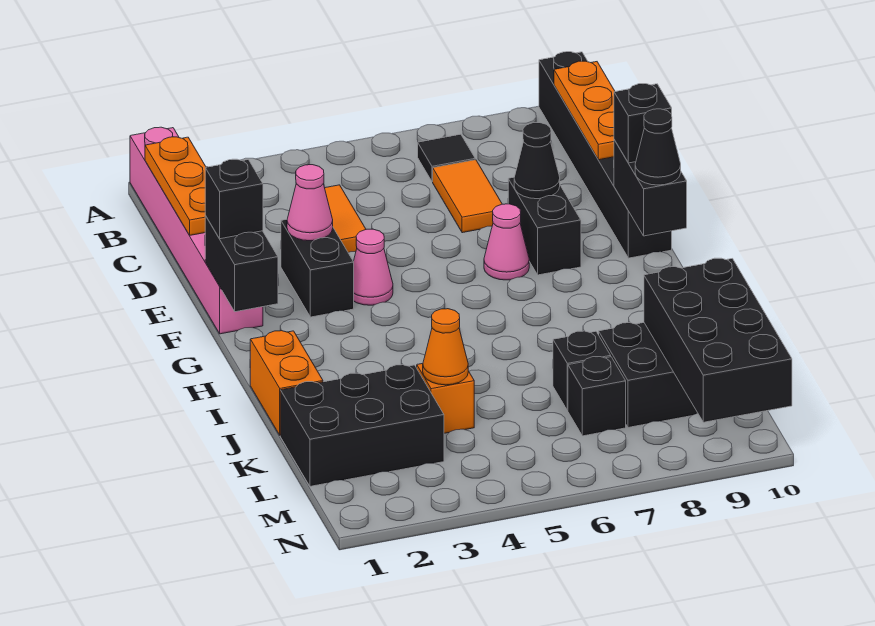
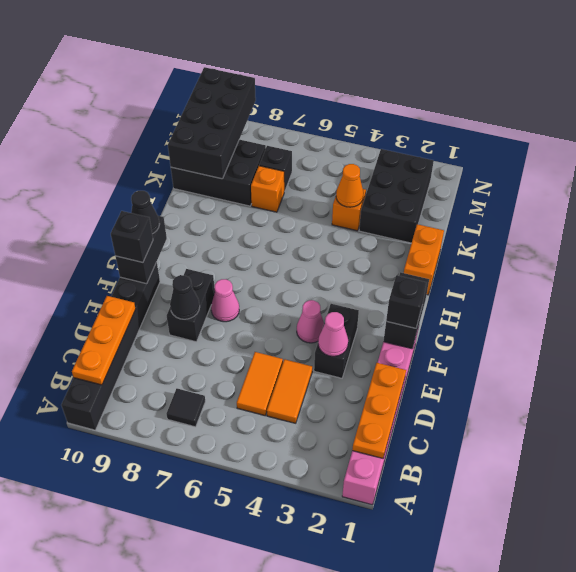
orange 1x2 tile [433,160,502,233] -> orange 1x2 tile moved to [237,352,283,415]
black 2x3 brick [280,365,444,486] -> black 2x3 brick turned to [359,149,434,243]
black 1x1 brick [553,331,611,411] -> orange 1x1 brick [251,166,285,212]

